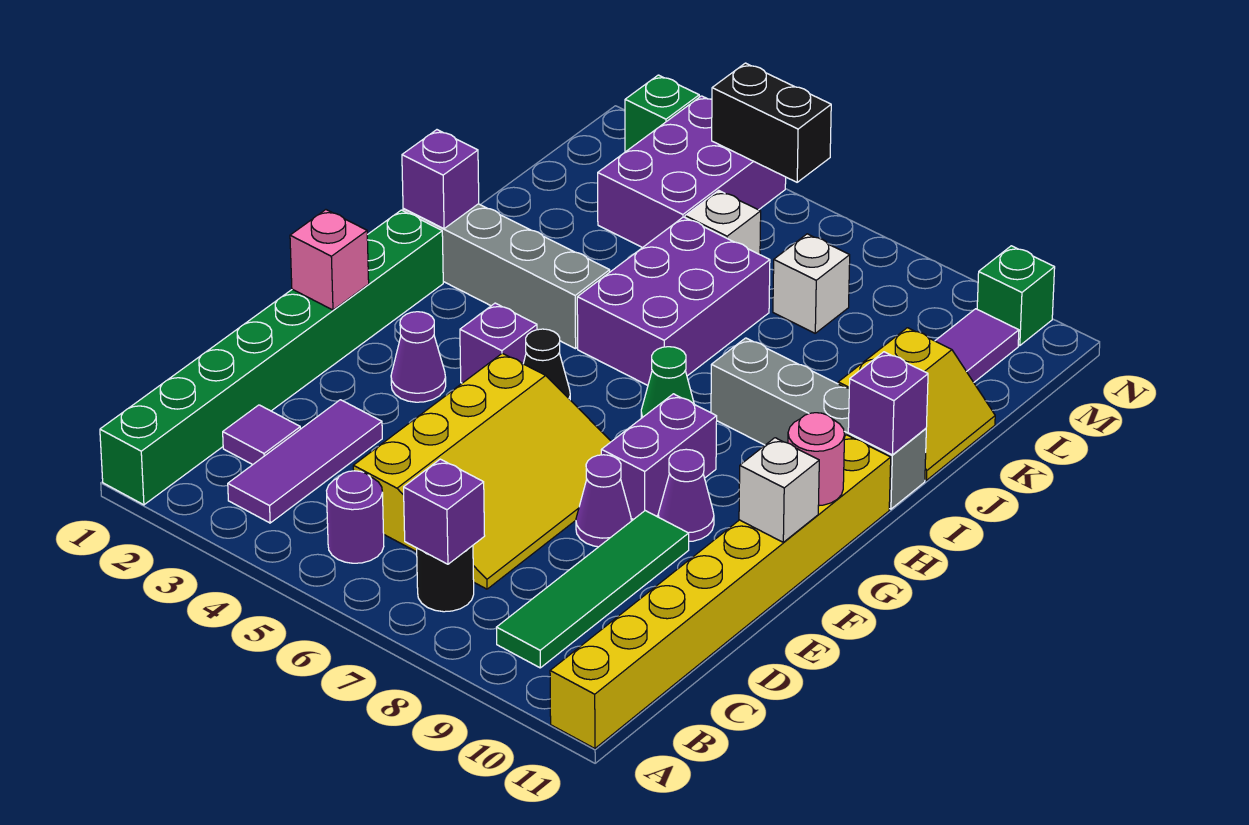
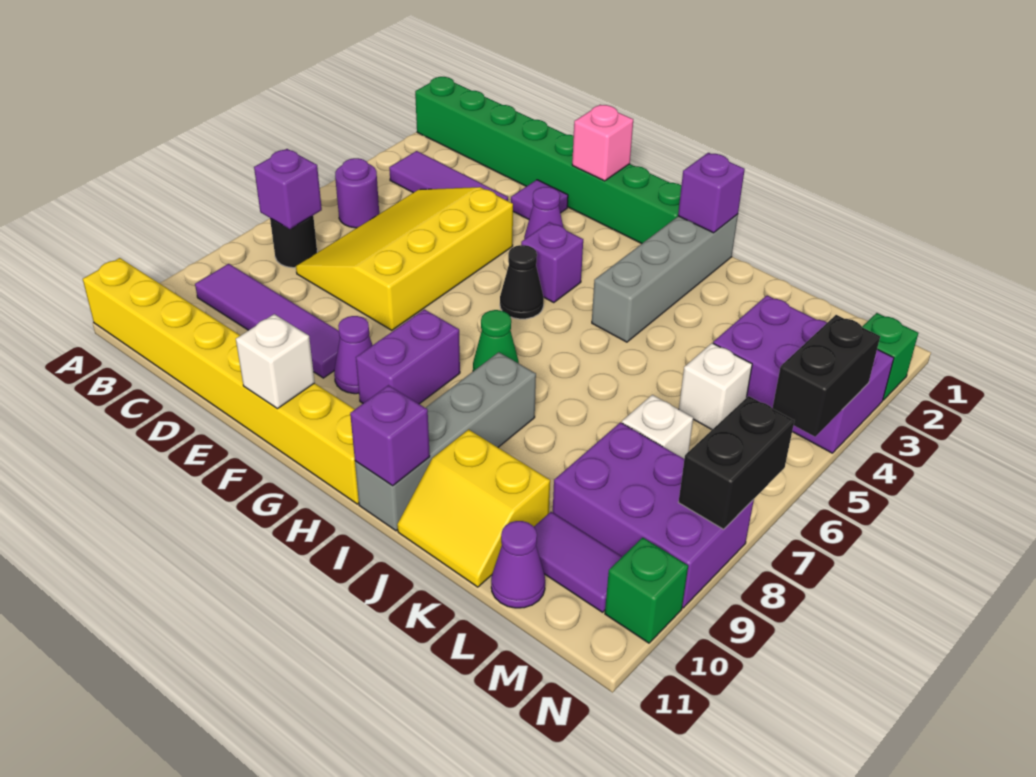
green 1x4 tile [496,511,689,668] -> purple 1x4 tile [195,264,340,378]
purple 1x1 tile [223,405,300,465] -> purple 1x1 tile moved to [511,180,568,219]
yellow 3x4 slope [353,353,611,589] -> yellow 3x4 slope turned to [296,187,513,330]
purple 1x1 cone [576,455,631,547] -> purple 1x1 cone moved to [491,521,545,608]
purple 1x2 brick [601,394,717,520] -> purple 1x2 brick turned to [356,309,460,404]
pink 1x1 round brick [788,413,845,506] -> none
purple 2x3 brick [577,217,770,385] -> purple 2x3 brick moved to [553,422,754,608]
none -> black 1x2 brick [679,396,794,529]

